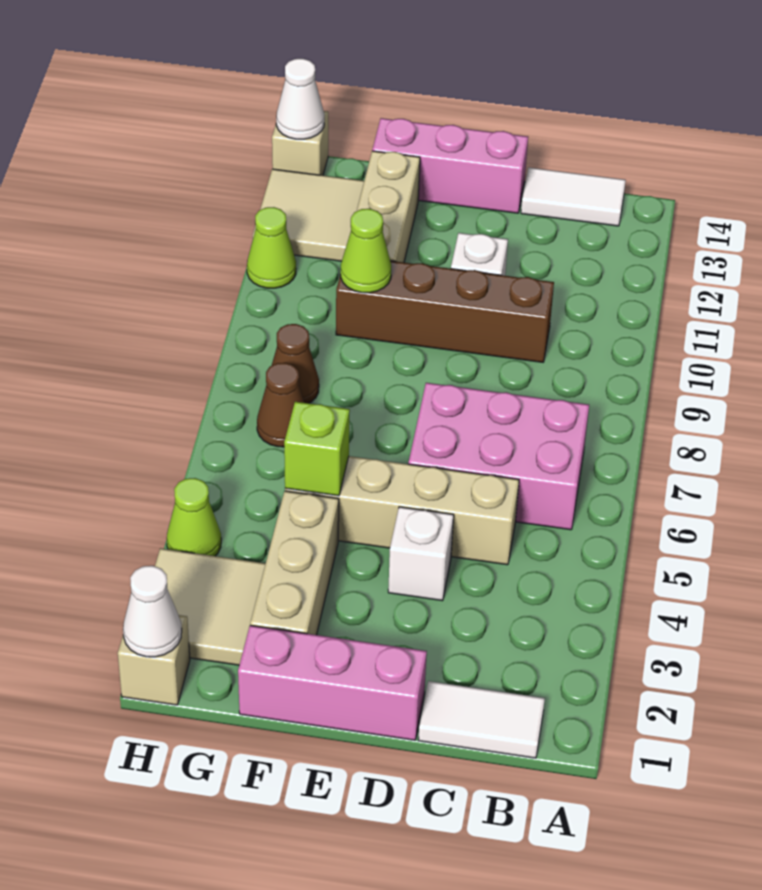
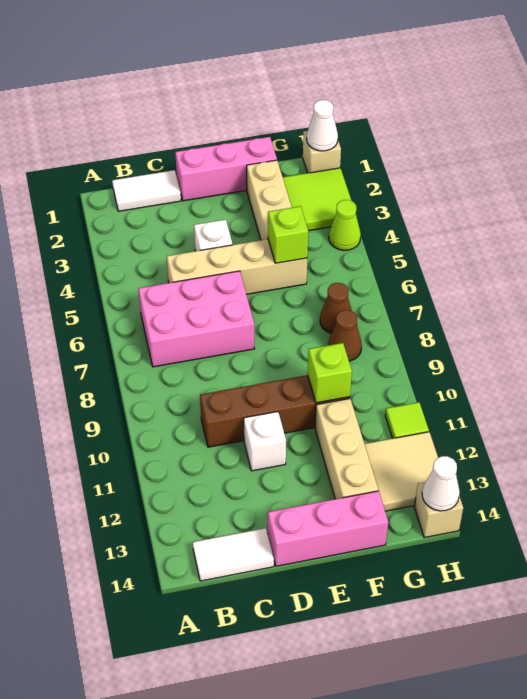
lime 1x1 cone [341,209,391,293] -> lime 1x1 brick [308,343,352,403]
tan 2x2 tile [155,548,266,665] -> lime 2x2 tile [283,168,352,231]
lime 1x1 cone [247,207,296,288] -> lime 1x1 tile [385,402,429,438]

